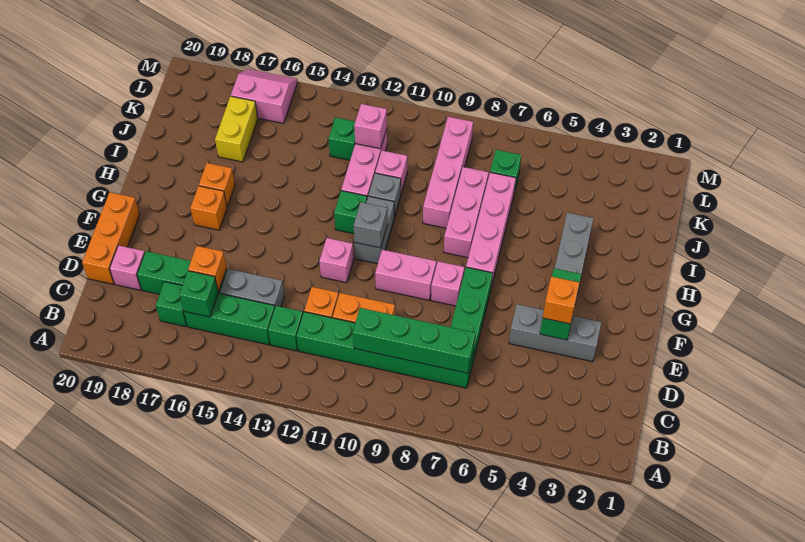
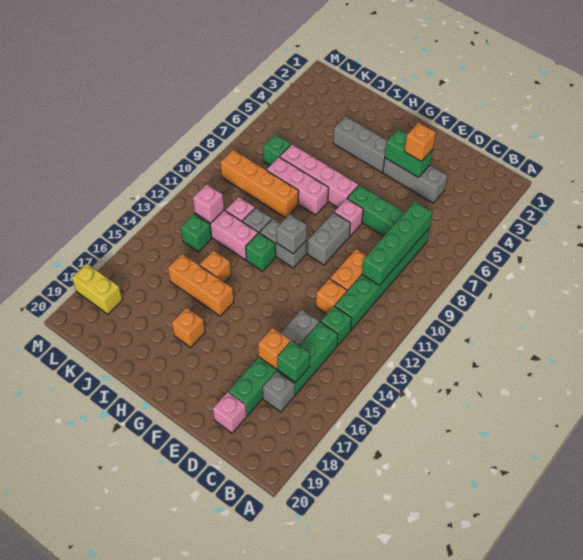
green 1x1 brick [156,282,187,327] -> grey 1x1 brick [263,371,295,412]
orange 1x3 brick [82,192,140,284] -> orange 1x3 brick moved to [168,254,234,316]
grey 1x3 brick [509,304,601,362] -> grey 1x3 brick turned to [383,158,448,203]
pink 1x2 brick [375,250,436,300] -> grey 1x2 brick [308,213,350,265]
pink 1x1 brick [319,238,354,283] -> none
orange 1x1 brick [190,186,227,230] -> orange 1x1 brick moved to [200,250,231,282]
pink 1x4 brick [423,117,473,228] -> orange 1x4 brick [220,150,299,218]
yellow 1x2 brick [215,96,258,162] -> yellow 1x2 brick moved to [72,263,122,314]
pink 2x2 slope [231,69,298,123] -> none

